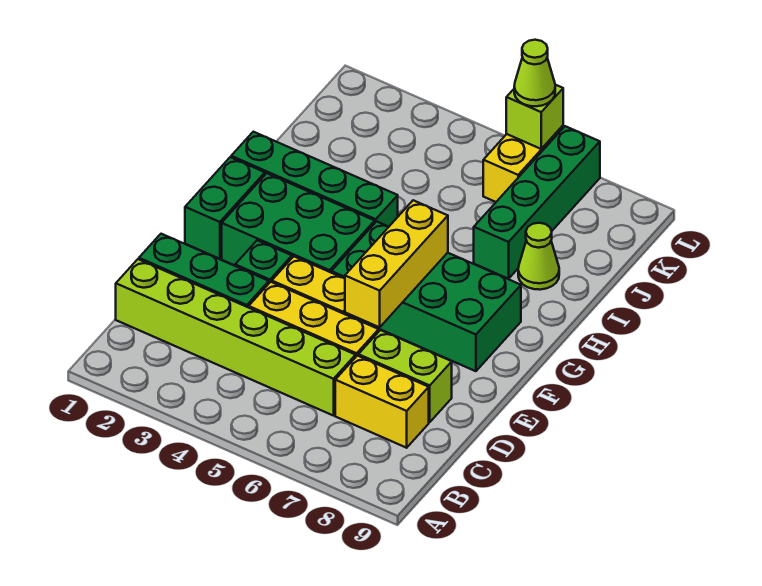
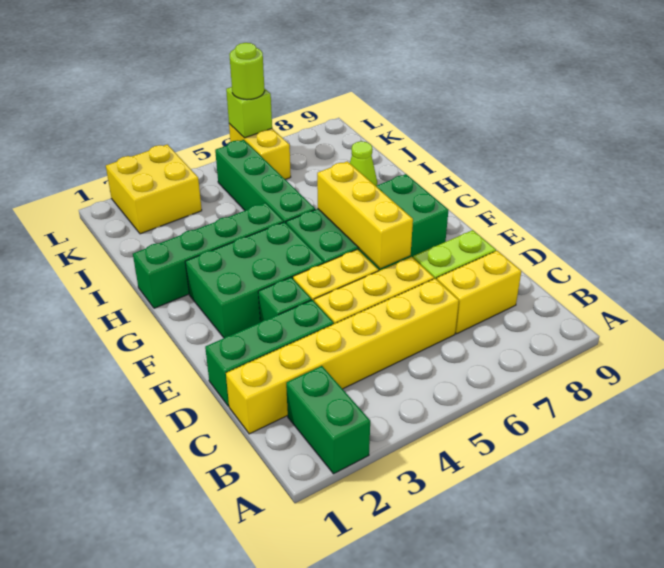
lime 1x6 brick [116,259,356,416] -> yellow 1x6 brick [226,279,459,434]
green 1x2 brick [185,157,265,259] -> green 1x2 brick moved to [286,366,370,474]
green 1x4 brick [474,126,600,279] -> green 1x4 brick moved to [215,140,315,223]
none -> yellow 2x2 brick [106,144,202,234]
lime 1x1 cone [514,40,555,106] -> lime 1x1 round brick [229,43,265,100]

